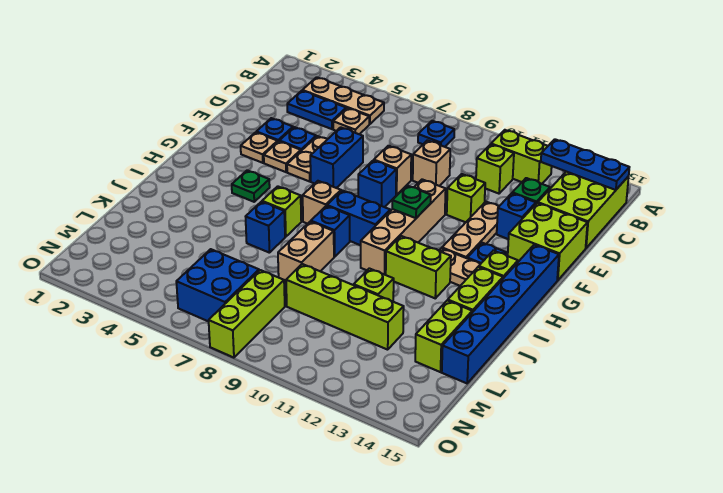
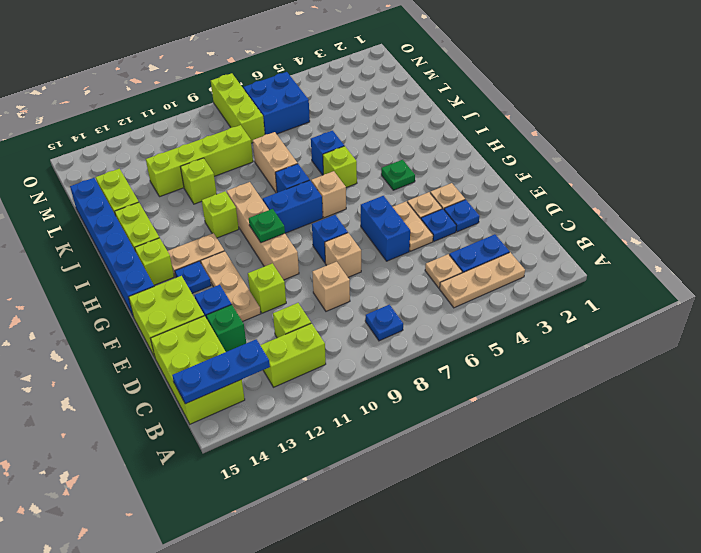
lime 1x2 brick [386,236,451,298] -> lime 1x1 brick [202,191,239,238]

